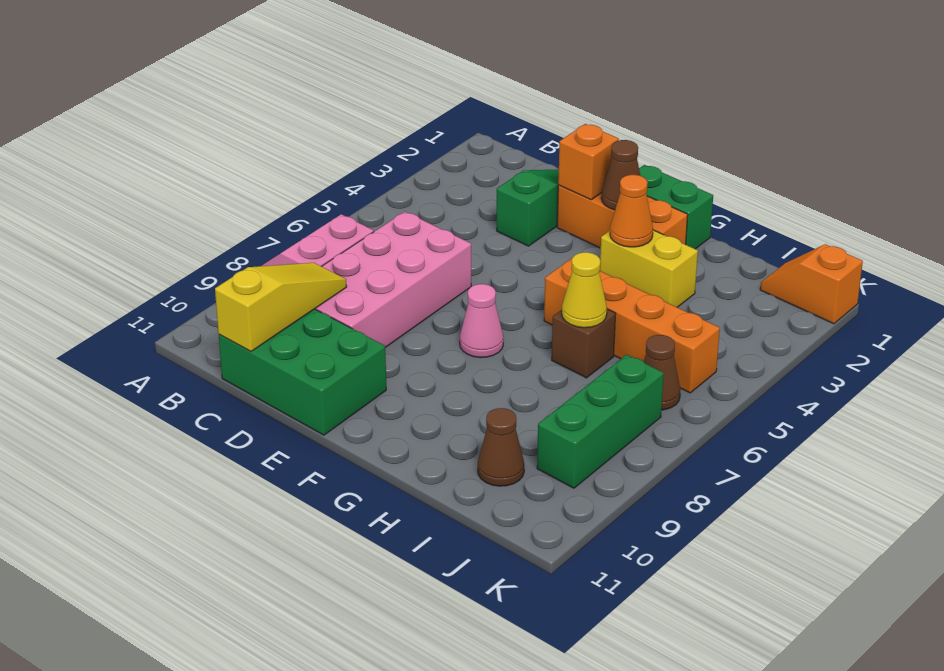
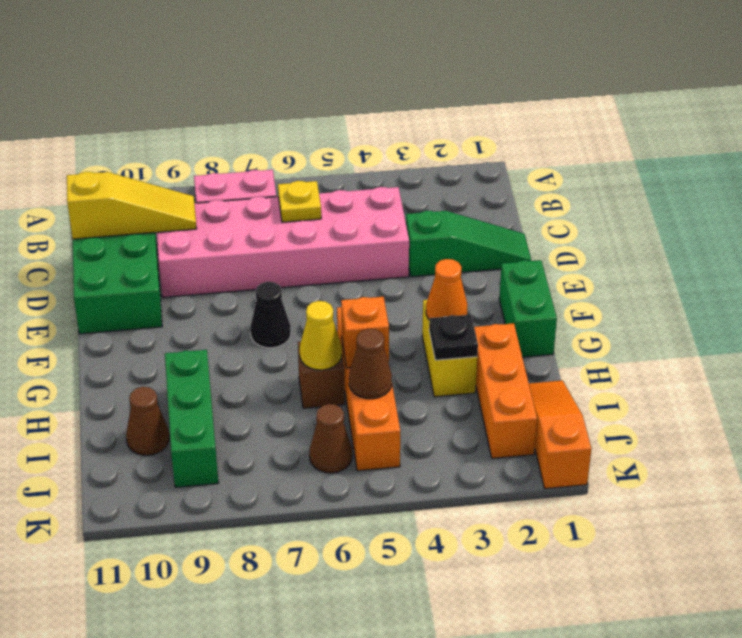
pink 2x4 brick [315,212,471,347] -> pink 2x6 brick [157,187,409,297]
none -> yellow 1x1 plate [278,181,321,222]
orange 1x3 brick [557,185,688,248] -> orange 1x3 brick moved to [474,323,537,458]
orange 1x1 brick [558,124,619,200] -> orange 1x1 brick moved to [341,297,389,368]
brown 1x1 cone [601,140,640,210] -> brown 1x1 cone moved to [349,329,392,399]
pink 1x1 cone [460,284,504,358] -> black 1x1 cone [250,282,291,348]
none -> black 1x1 plate [429,315,478,360]
orange 1x2 slope [760,244,863,324] -> orange 1x3 slope [529,380,591,489]
green 1x3 brick [537,355,664,488] -> green 1x3 brick turned to [165,350,218,487]

